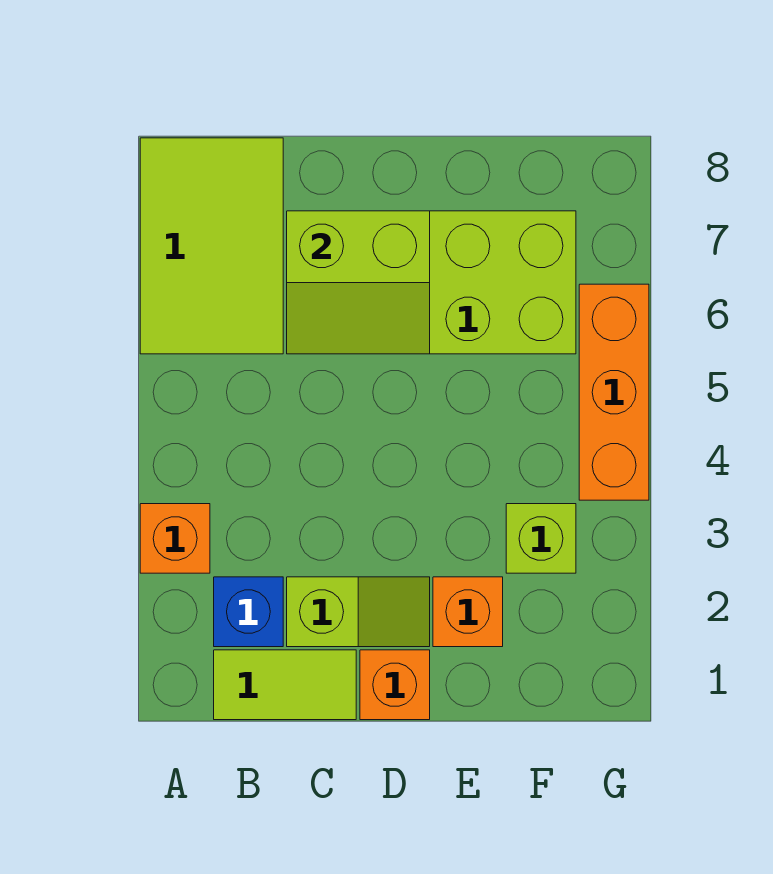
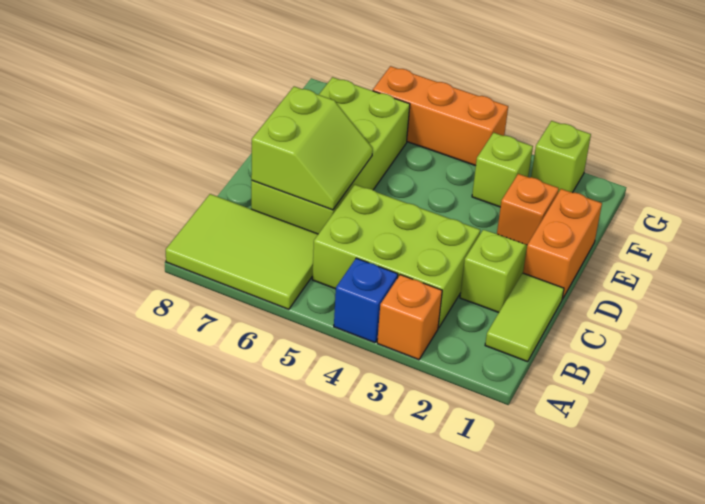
blue 1x1 brick [214,577,283,647] -> blue 1x1 brick moved to [334,258,398,343]
none -> lime 2x3 brick [312,184,480,328]
orange 1x1 brick [360,650,430,720] -> orange 1x2 brick [523,189,602,299]
none -> lime 1x1 brick [531,121,591,193]

